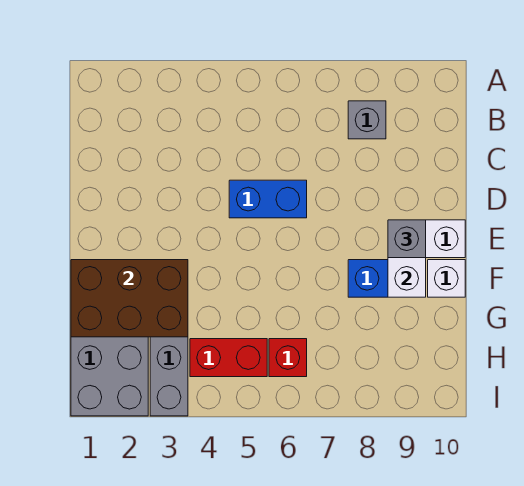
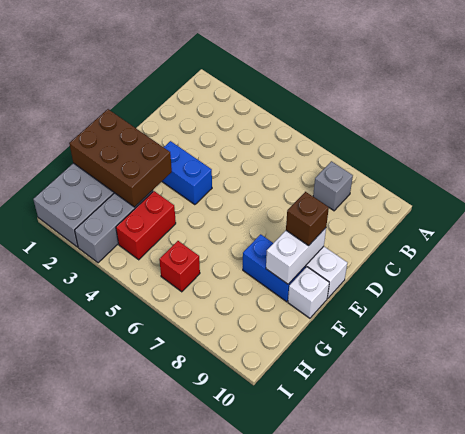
blue 1x2 brick [229,180,307,218] -> blue 1x2 brick moved to [162,141,212,205]
grey 1x1 brick [388,220,426,258] -> brown 1x1 brick [286,192,329,246]
red 1x2 brick [190,339,267,377] -> red 1x2 brick turned to [116,191,176,260]

